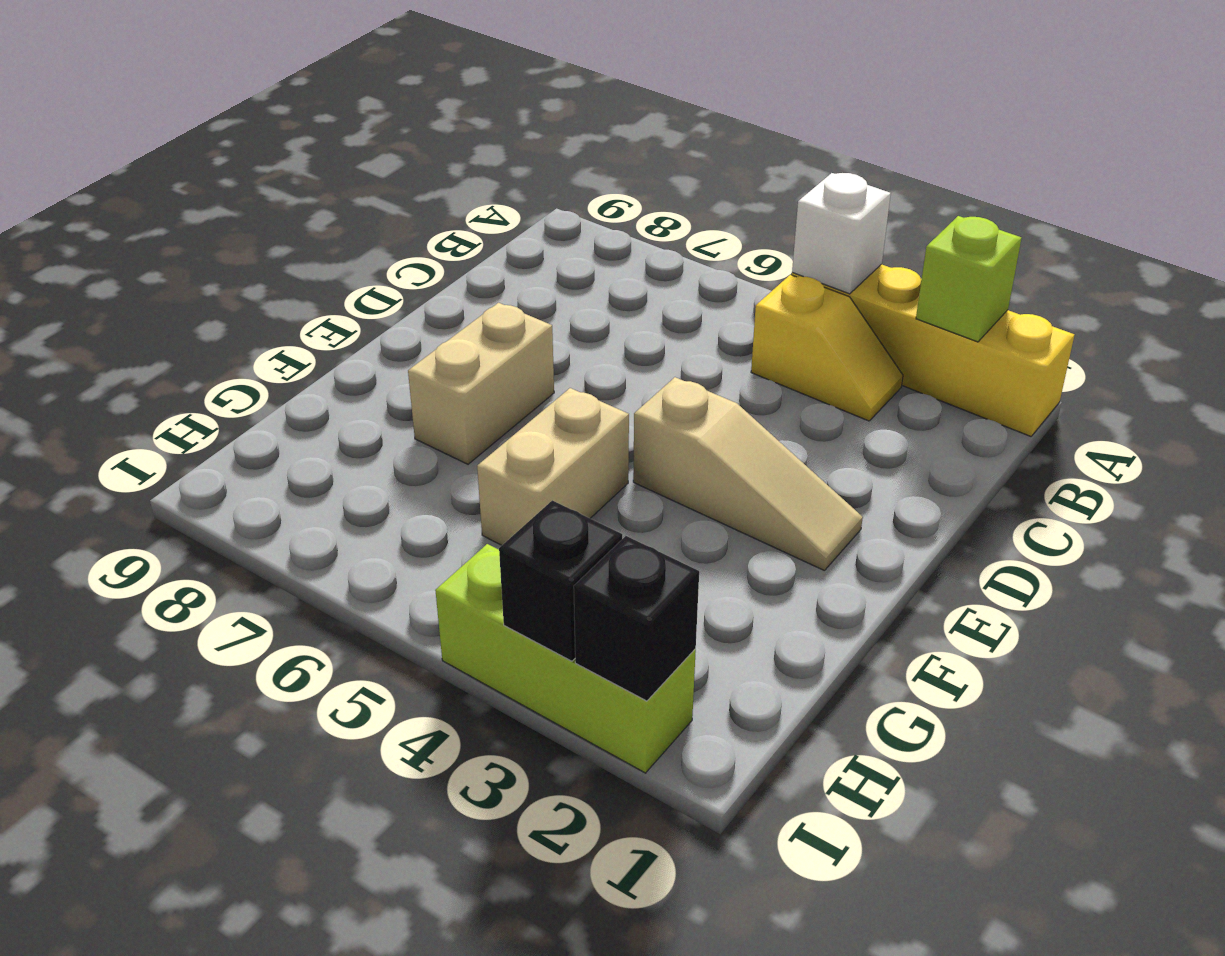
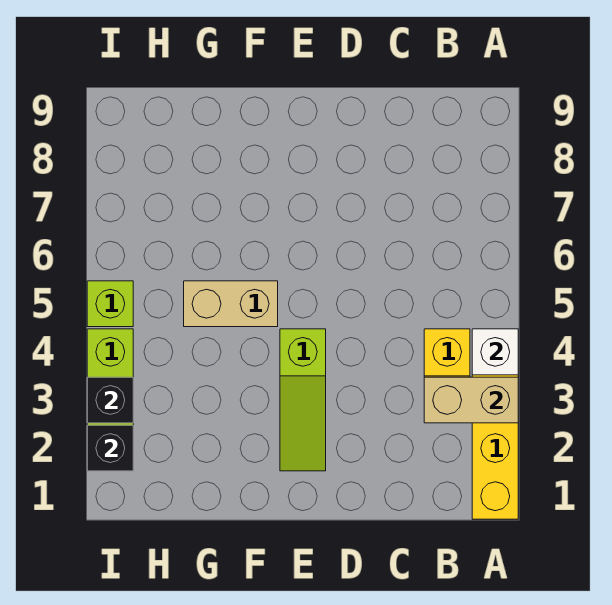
lime 1x1 brick [916,216,1022,342] -> lime 1x1 brick moved to [87,281,133,327]
tan 1x3 slope [633,377,863,571] -> lime 1x3 slope [280,329,326,471]
tan 1x2 brick [408,303,554,464] -> tan 1x2 brick moved to [424,377,518,423]

